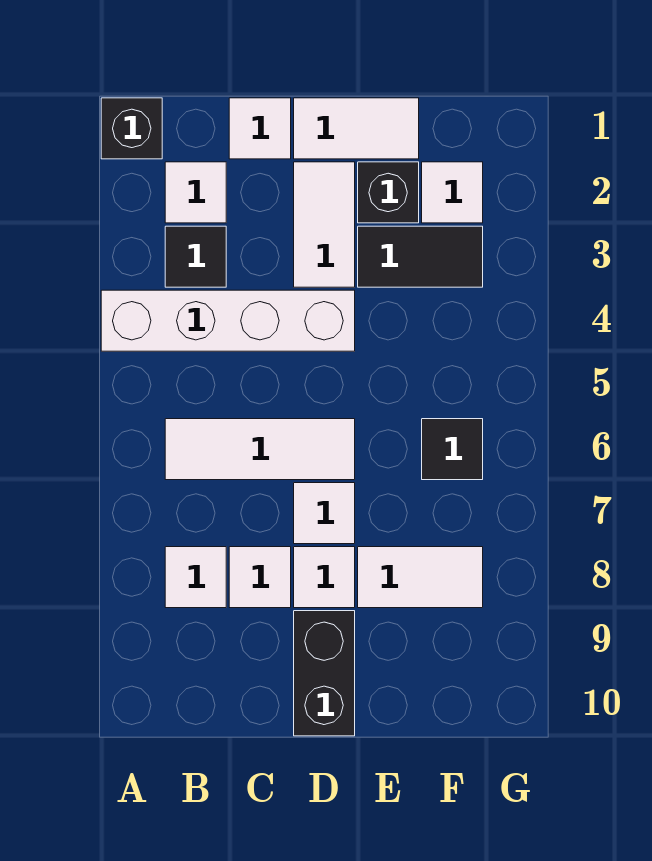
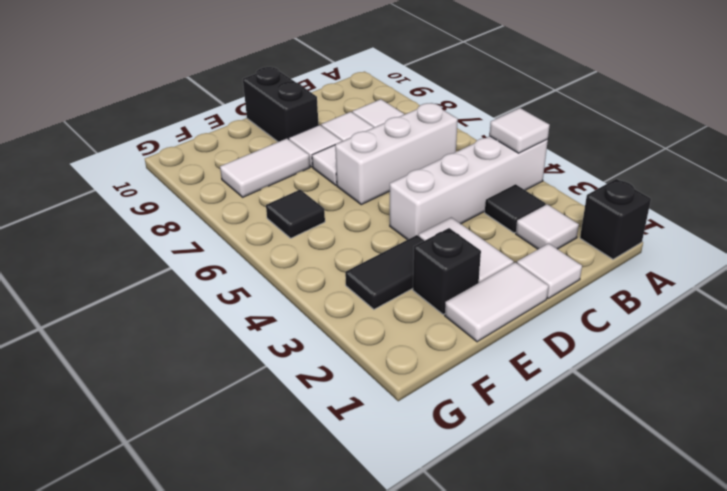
white 1x3 tile [165,419,355,480] -> white 1x3 brick [335,103,458,205]
white 1x1 tile [422,162,483,223] -> white 1x1 tile moved to [490,108,550,153]

